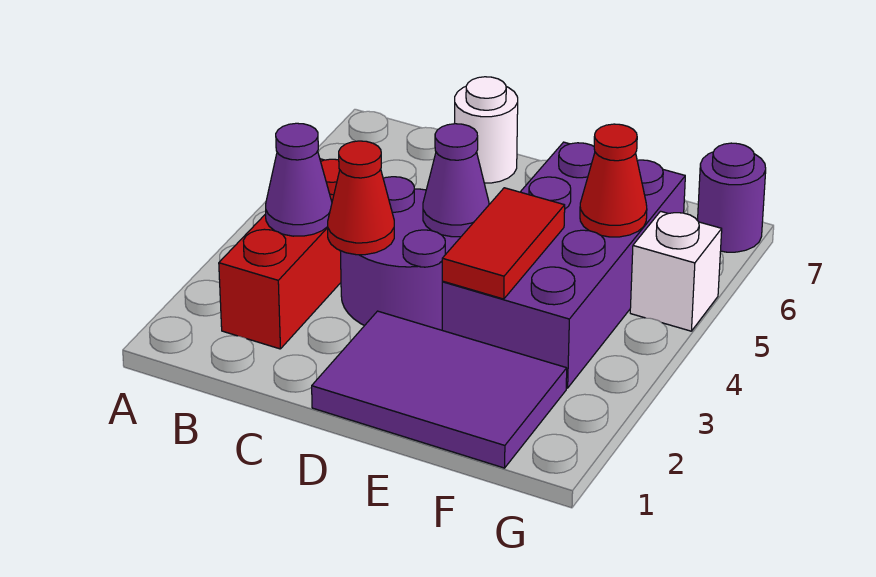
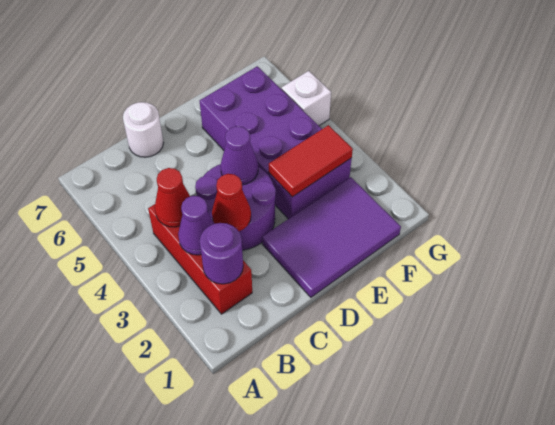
red 1x2 tile [442,188,565,299] -> red 1x2 tile turned to [269,125,353,197]
red 1x1 cone [580,124,647,237] -> red 1x1 cone moved to [155,168,190,227]
purple 1x1 round brick [698,143,766,252] -> purple 1x1 round brick moved to [200,223,243,284]

